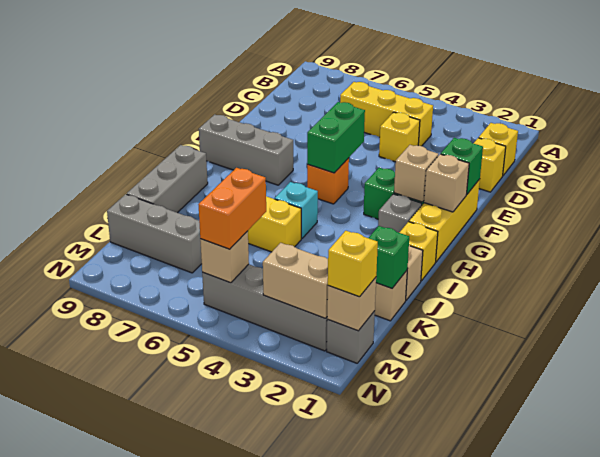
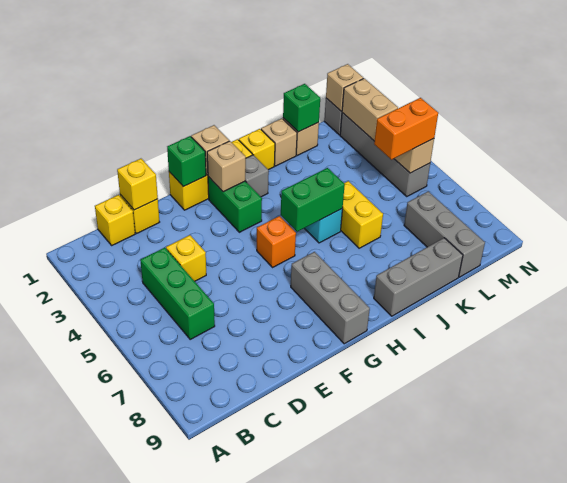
yellow 1x3 brick [340,82,433,146] -> green 1x3 brick [140,248,215,339]
green 1x2 brick [307,102,365,173] -> green 1x2 brick moved to [281,168,345,232]
yellow 1x1 brick [328,231,378,297] -> yellow 1x1 brick moved to [117,159,158,210]

